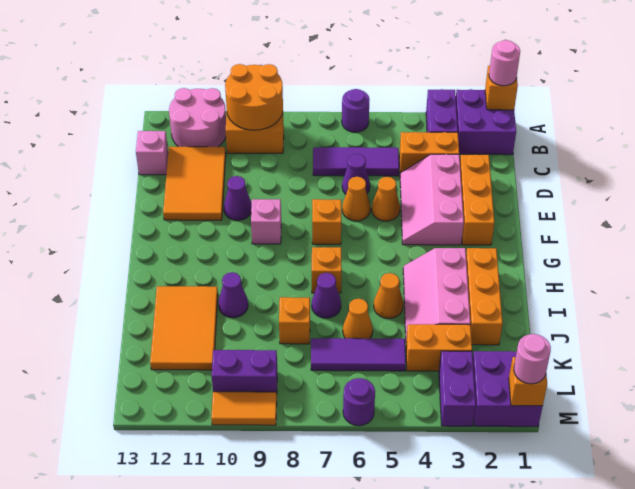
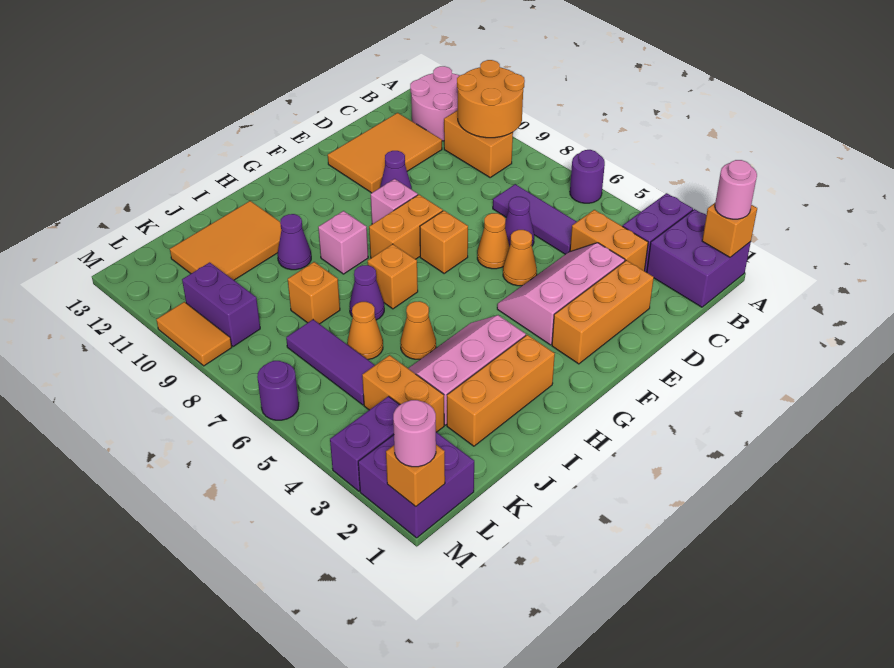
pink 1x1 brick [136,131,168,175] -> pink 1x1 brick moved to [318,211,368,274]
none -> orange 1x2 brick [369,195,443,259]

